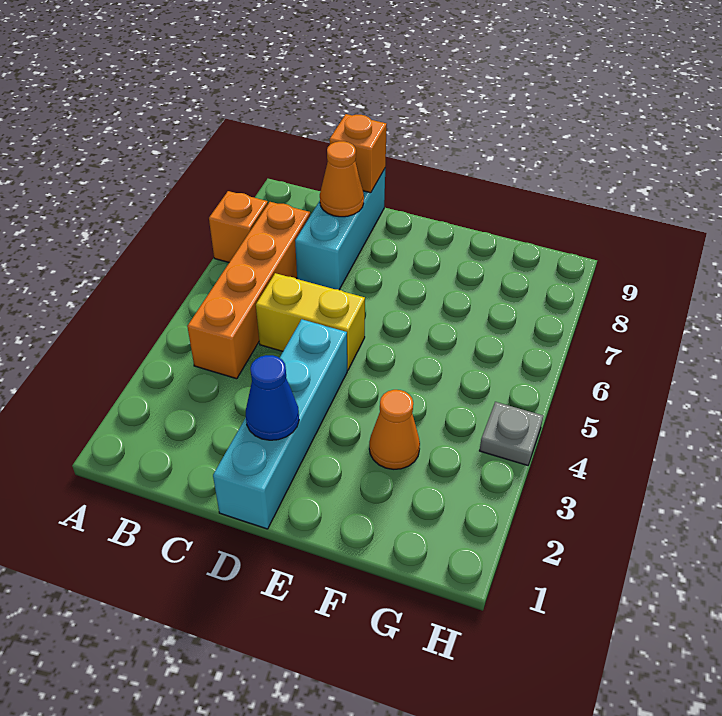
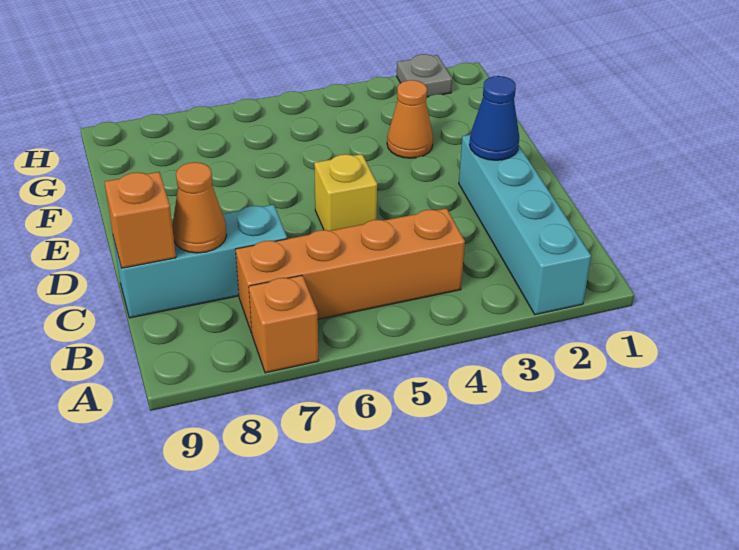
yellow 1x2 brick [256,273,365,370] -> yellow 1x1 brick [314,154,377,231]
cyan 1x4 brick [213,319,347,529] -> cyan 1x4 brick turned to [459,135,591,315]
grey 1x1 plate [480,402,543,465] -> grey 1x1 plate moved to [397,54,452,97]

